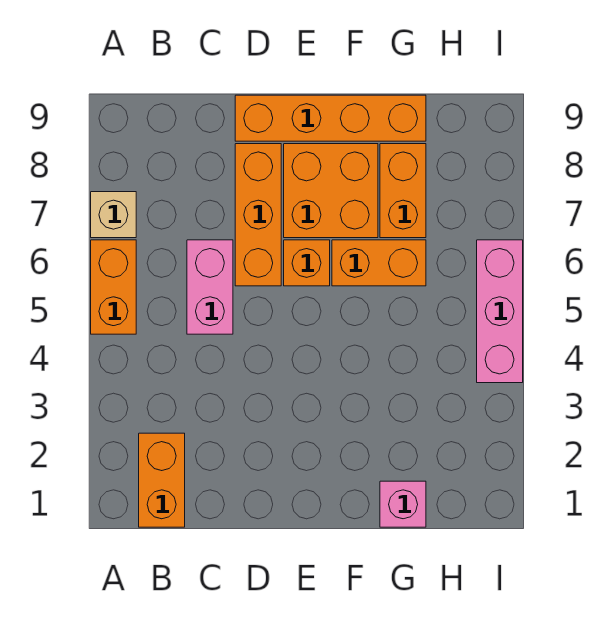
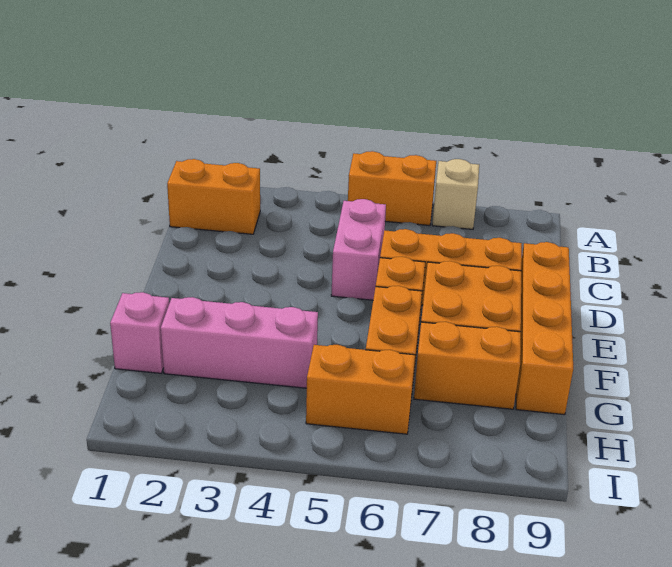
pink 1x2 brick [187,240,233,334] -> pink 1x2 brick turned to [331,199,386,300]
none -> orange 1x2 brick [306,345,415,434]
pink 1x3 brick [477,240,523,383] -> pink 1x3 brick moved to [161,297,318,388]

